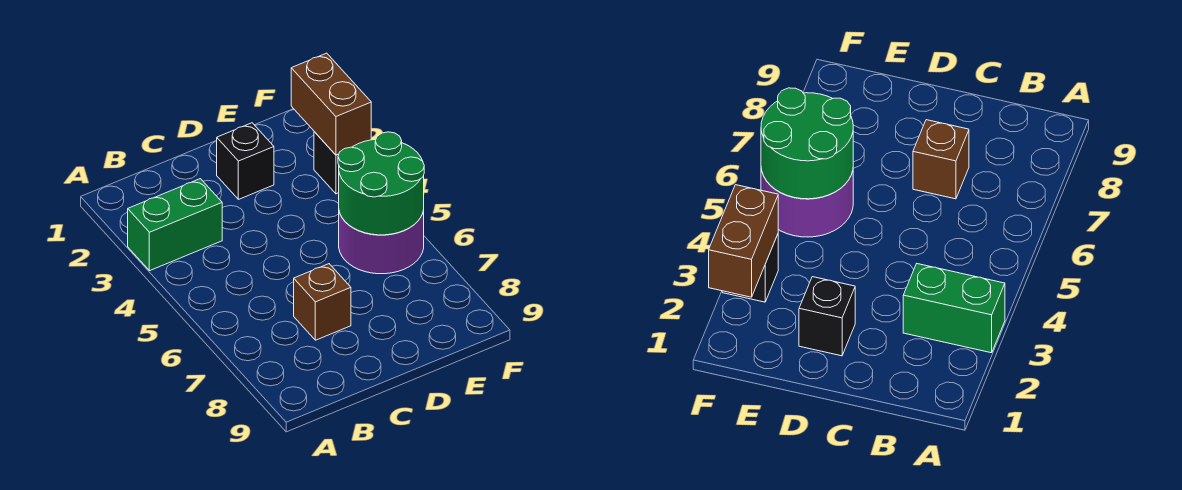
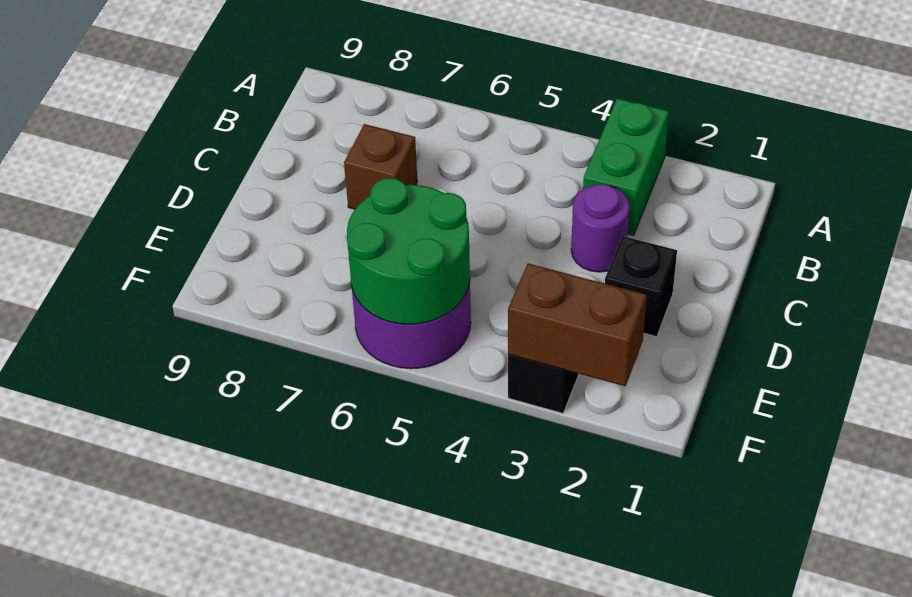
none -> purple 1x1 round brick [571,184,629,272]

